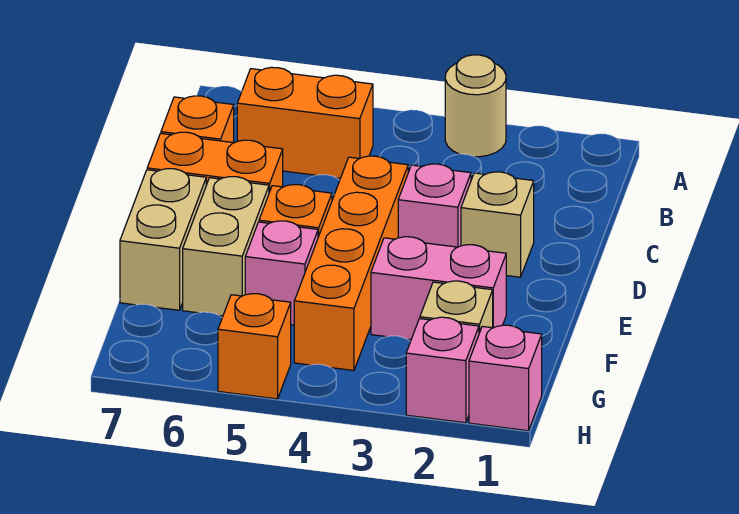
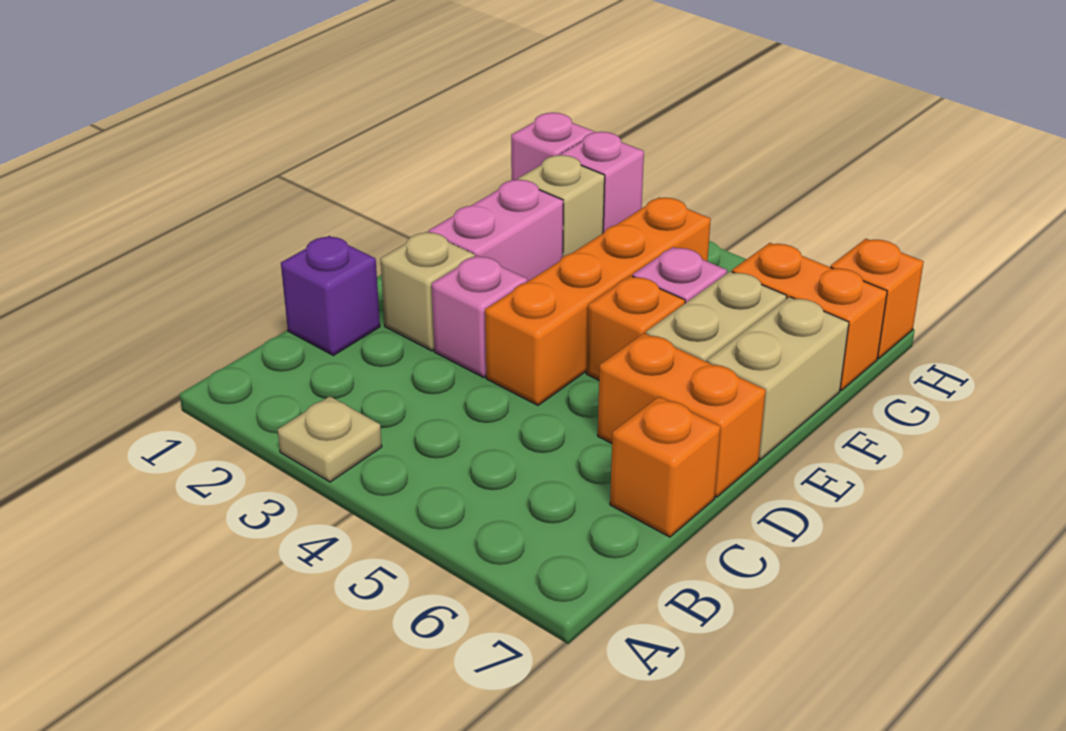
tan 1x1 round brick [445,55,506,157] -> tan 1x1 plate [278,396,382,482]
orange 1x2 brick [237,67,373,178] -> orange 1x2 brick moved to [732,243,887,390]
none -> purple 1x1 brick [281,236,380,355]
pink 1x2 brick [371,237,506,340] -> pink 1x2 brick turned to [428,180,563,281]
orange 1x1 brick [218,294,291,399] -> orange 1x1 brick moved to [830,239,924,359]

